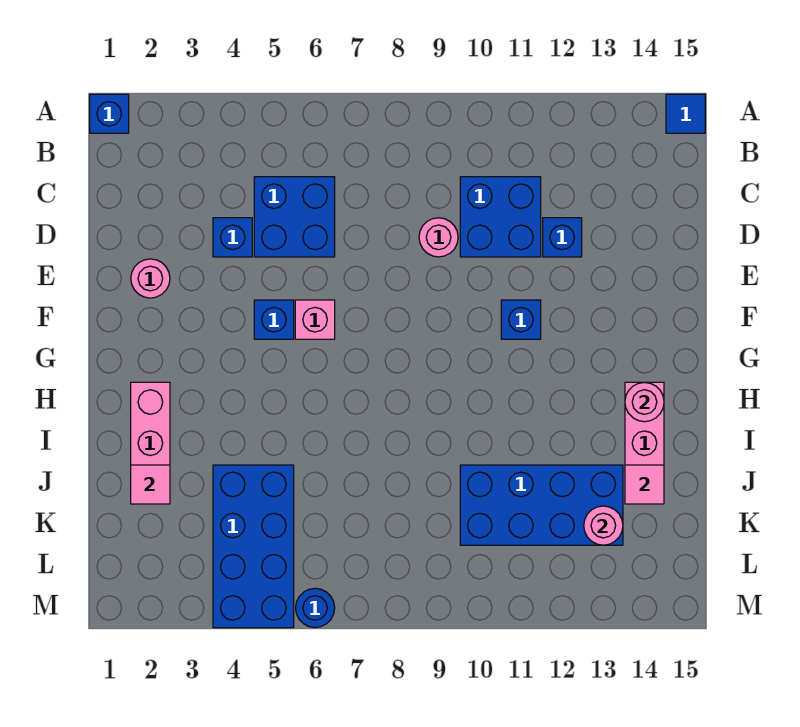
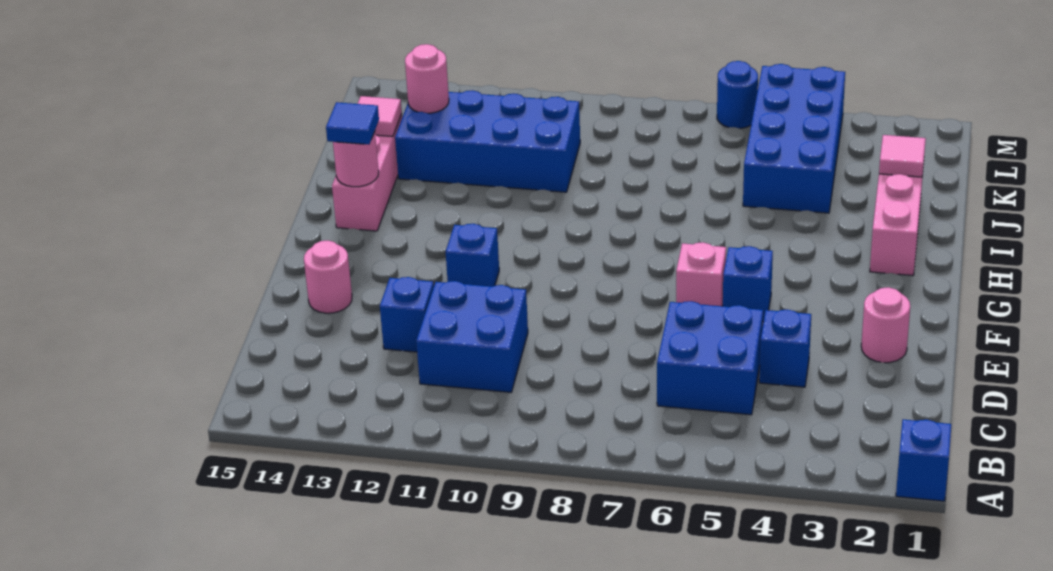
blue 1x1 tile [666,94,705,133] -> blue 1x1 tile moved to [326,102,379,145]
pink 1x1 round brick [419,218,458,257] -> pink 1x1 round brick moved to [304,241,352,313]

